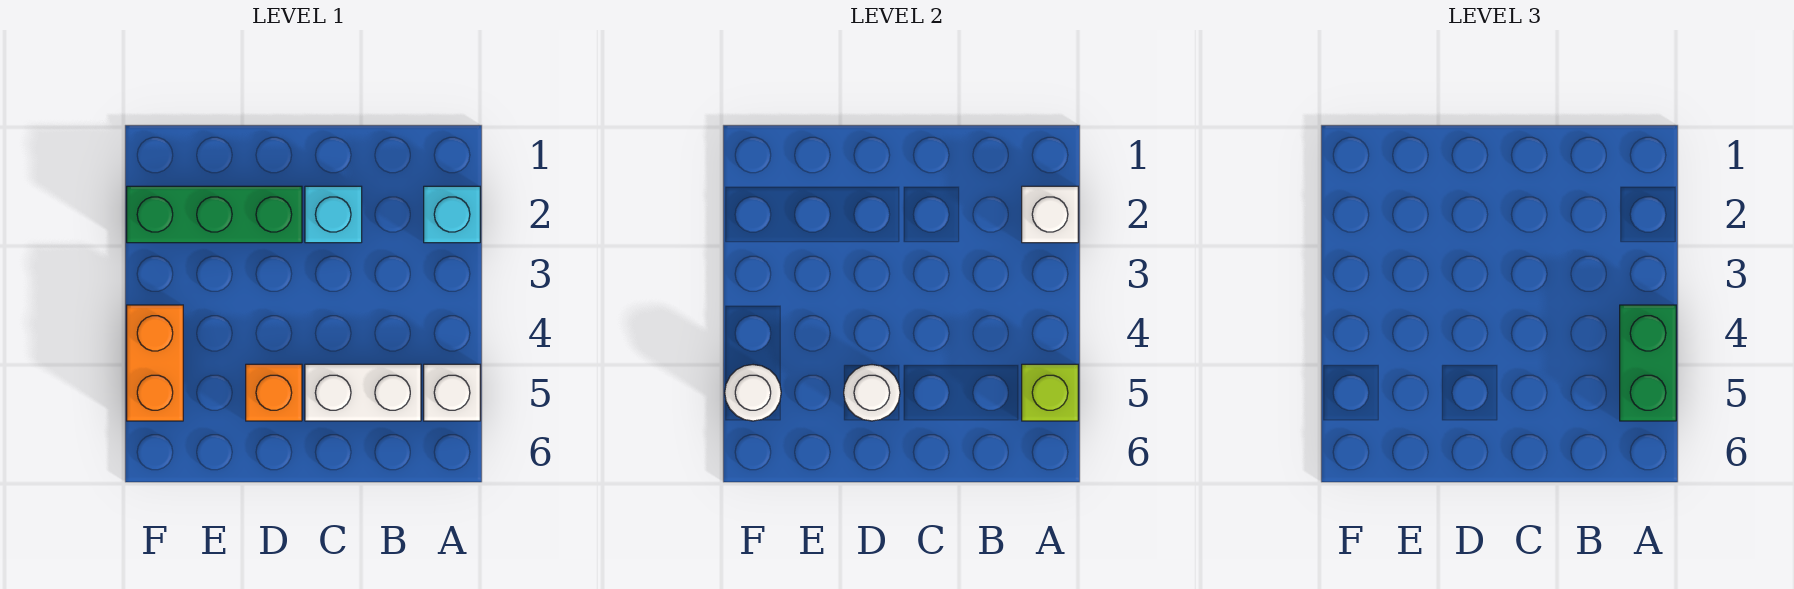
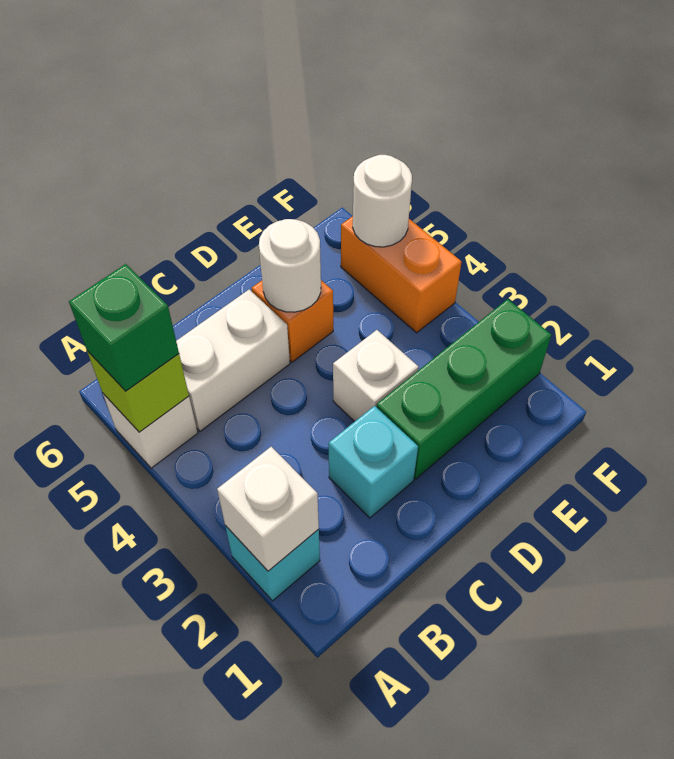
green 1x2 brick [1620,305,1676,421] -> green 1x1 brick [69,264,179,391]
none -> white 1x1 brick [333,330,419,422]

